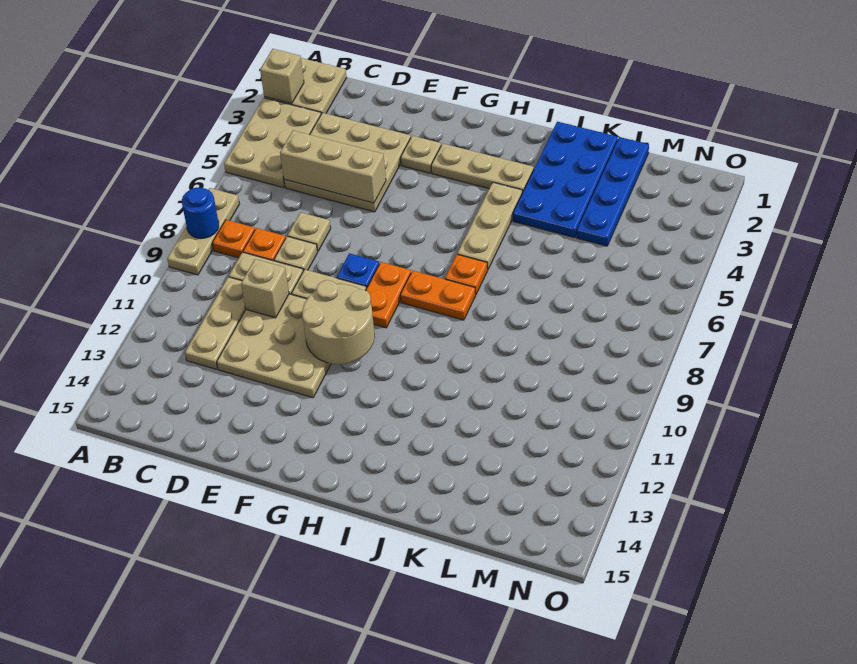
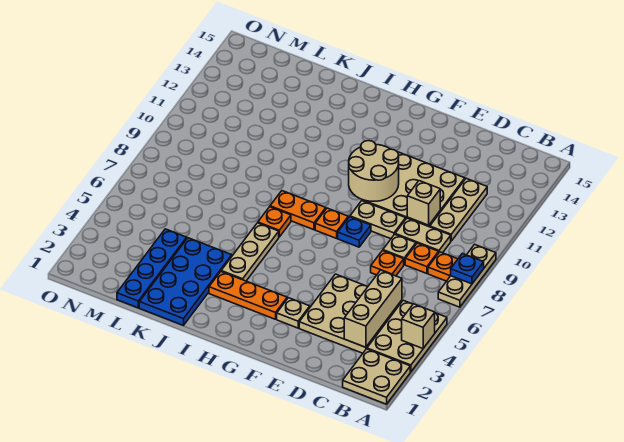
tan 1x1 brick [260,49,304,104] -> tan 1x1 brick moved to [402,304,435,348]
blue 1x1 round brick [182,187,219,238] -> blue 1x1 plate [451,253,484,284]
tan 1x3 brick [280,131,386,203] -> tan 1x3 brick turned to [344,270,402,347]
tan 1x1 plate [288,212,331,251] -> orange 1x1 plate [371,251,404,276]
tan 1x3 plate [431,144,534,193] -> orange 1x3 plate [209,272,287,319]
orange 1x2 plate [366,262,411,328] -> orange 1x1 plate [315,208,348,238]

